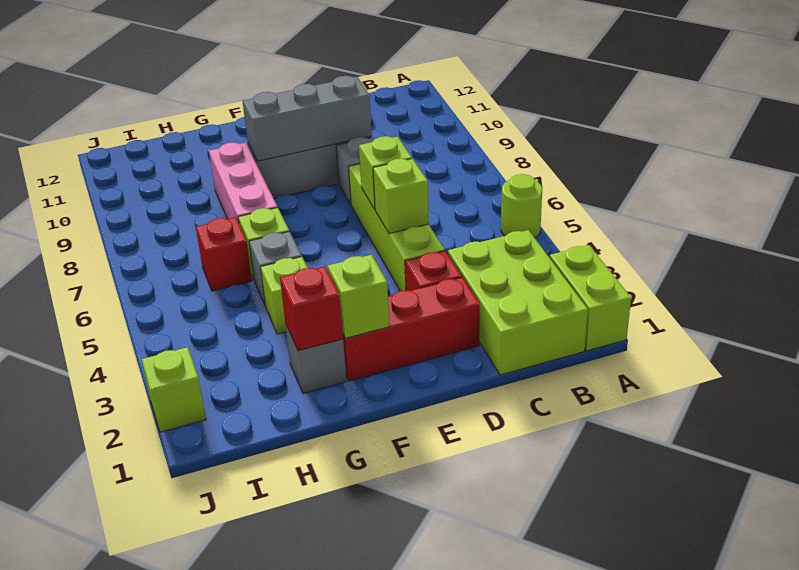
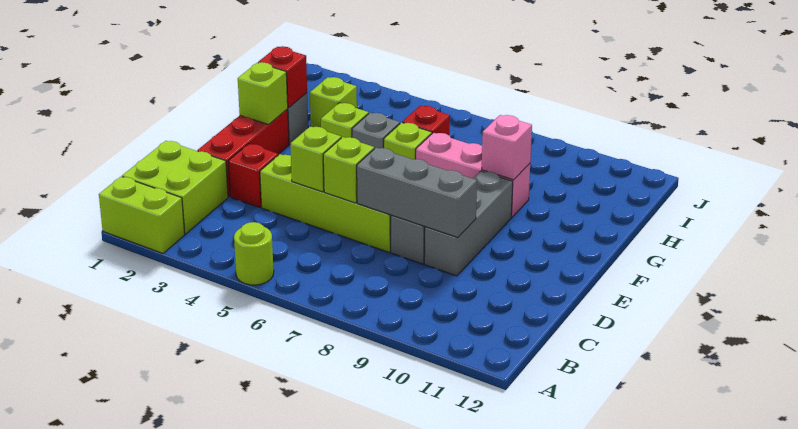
lime 2x3 brick [448,230,588,375] -> lime 2x2 brick [122,141,228,234]
grey 1x3 brick [243,76,372,161] -> grey 1x3 brick turned to [357,148,477,238]
none -> pink 1x1 brick [482,115,532,180]
lime 1x1 brick [142,347,206,432] -> lime 1x1 brick moved to [310,77,357,127]

